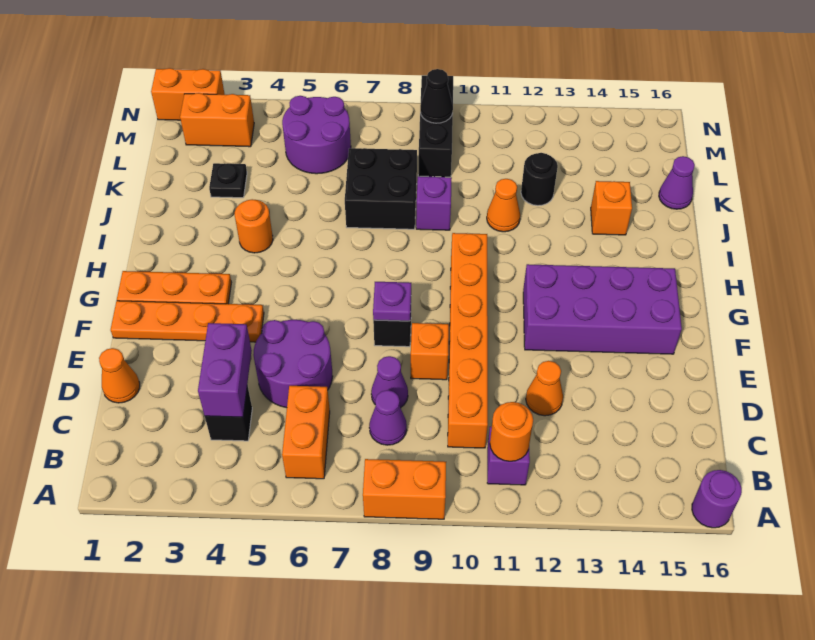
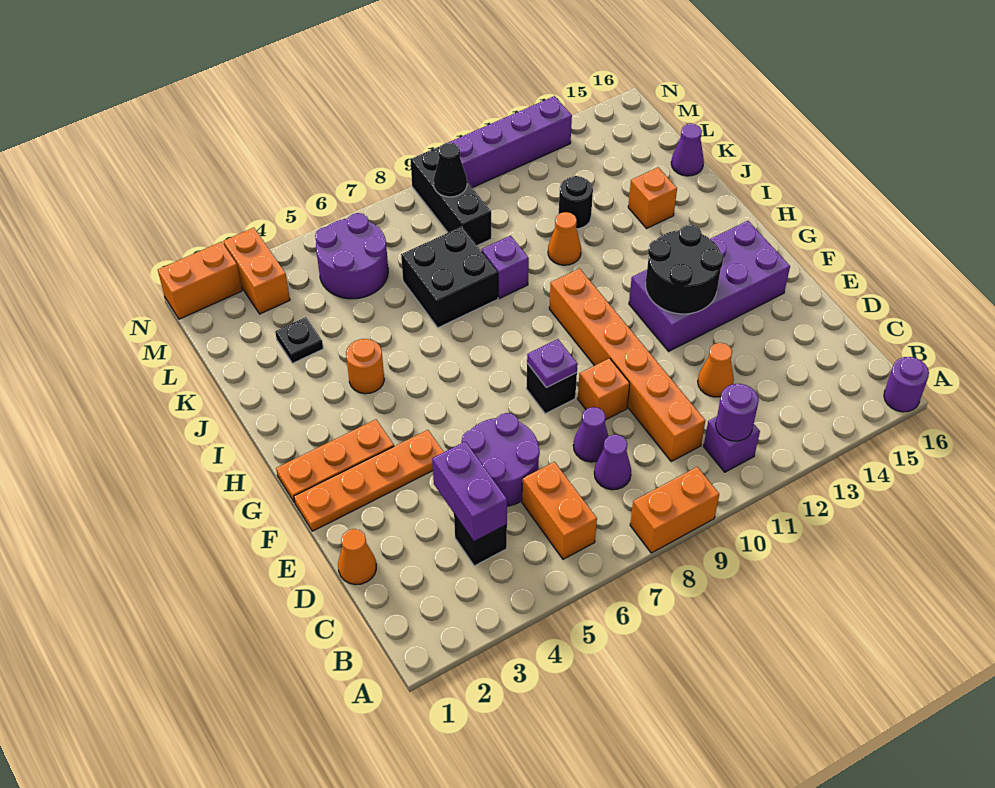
orange 1x1 round brick [490,402,533,461] -> purple 1x1 round brick [716,384,759,441]
none -> black 2x2 round brick [646,225,724,314]
orange 1x2 brick [180,93,254,147] -> orange 1x2 brick turned to [223,228,290,314]
none -> purple 1x4 brick [449,96,572,188]

